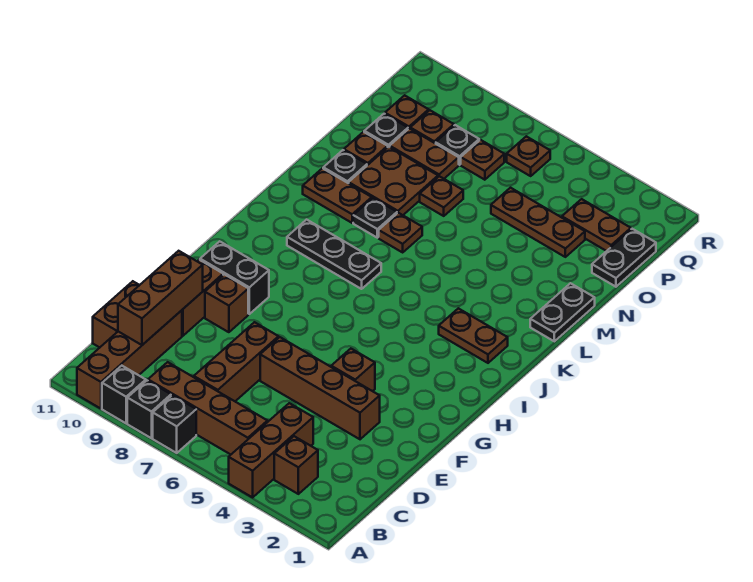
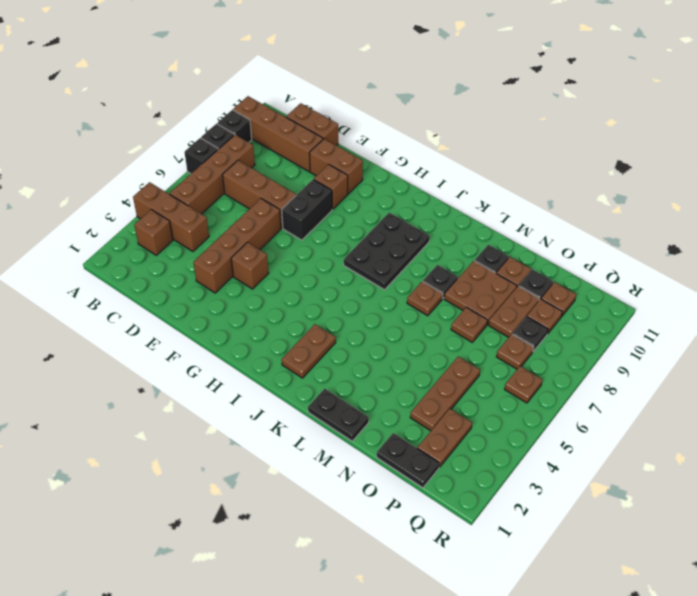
brown 1x3 brick [118,251,203,345] -> none
black 1x2 brick [200,241,269,314] -> black 1x2 brick moved to [282,179,332,240]
black 1x3 plate [287,220,381,289] -> black 2x3 plate [344,213,430,290]
brown 1x2 plate [303,168,372,223] -> none

